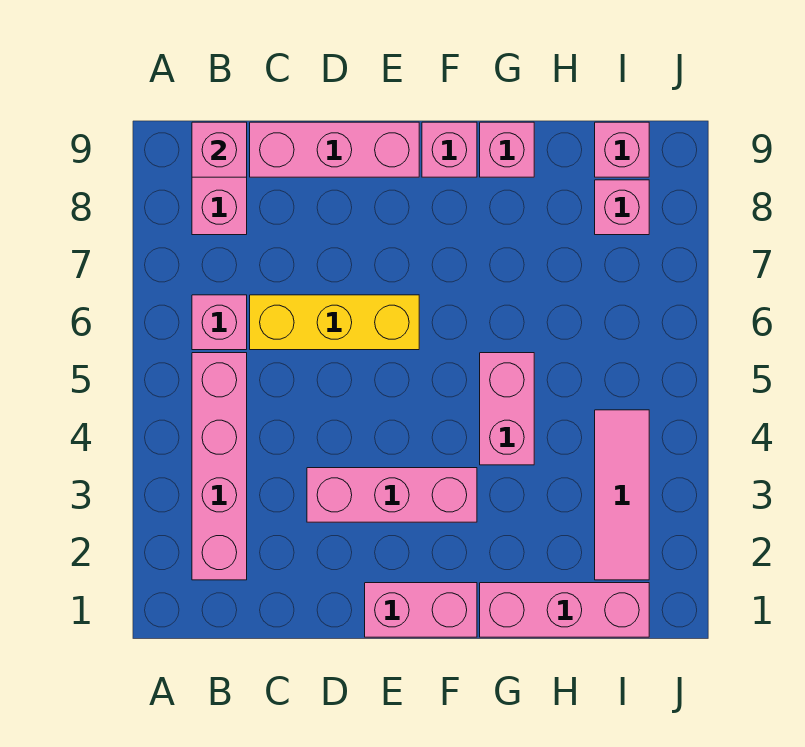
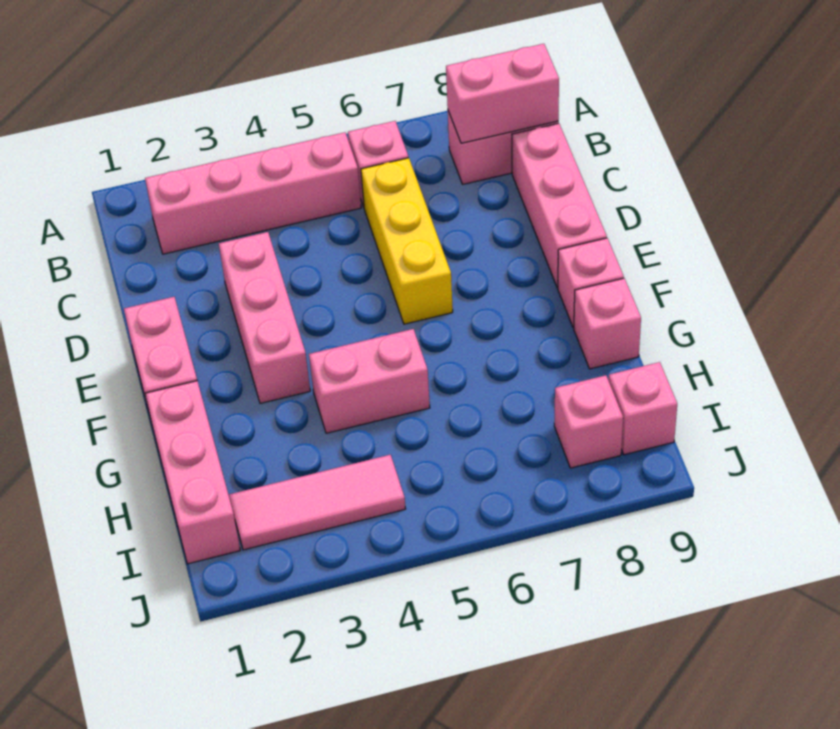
pink 1x1 brick [192,122,247,177] -> pink 1x2 brick [446,44,559,143]

